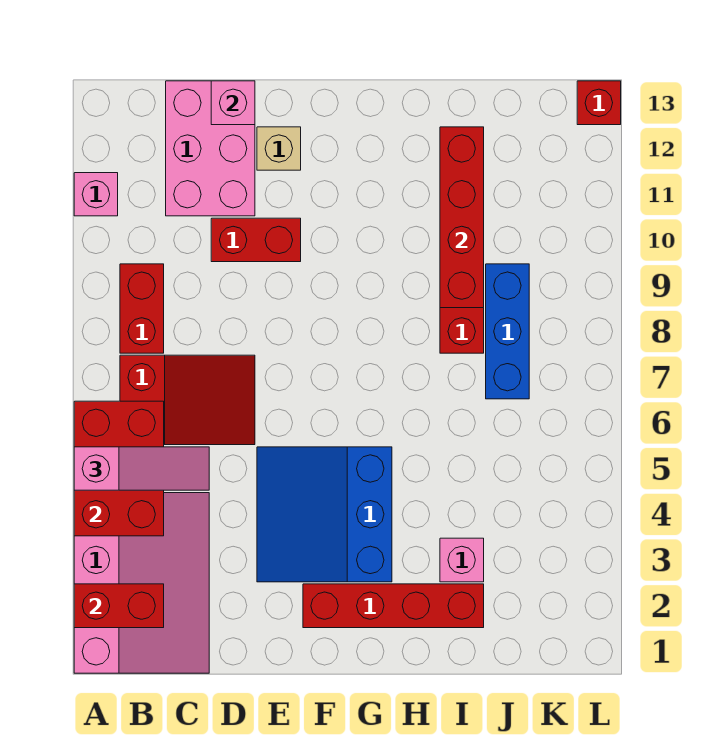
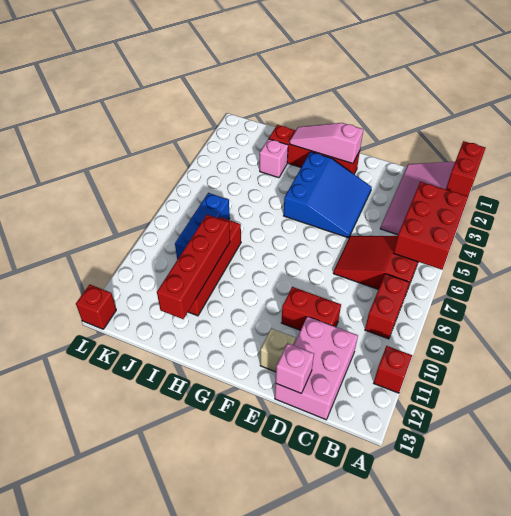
red 1x2 brick [74,584,164,628] -> red 1x2 brick turned to [446,141,485,196]
pink 1x3 slope [74,447,209,490] -> pink 1x3 slope moved to [290,123,363,164]
pink 1x1 brick [74,173,118,216] -> red 1x1 brick [374,346,412,393]

